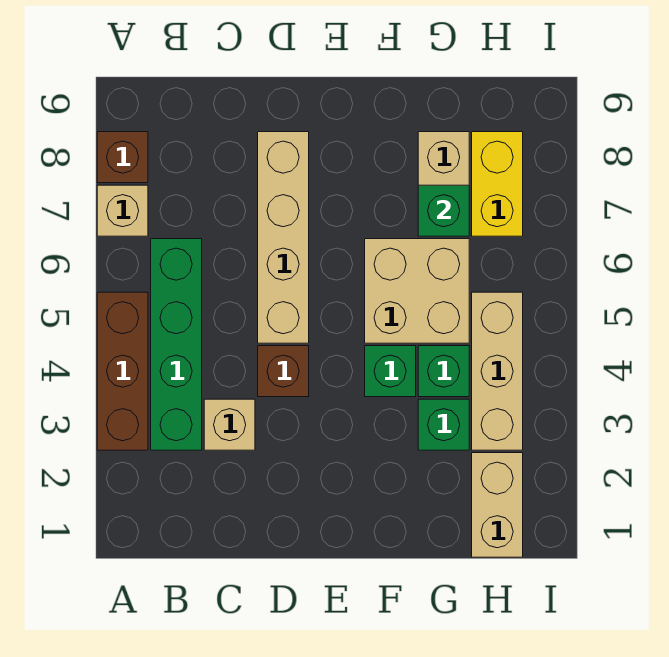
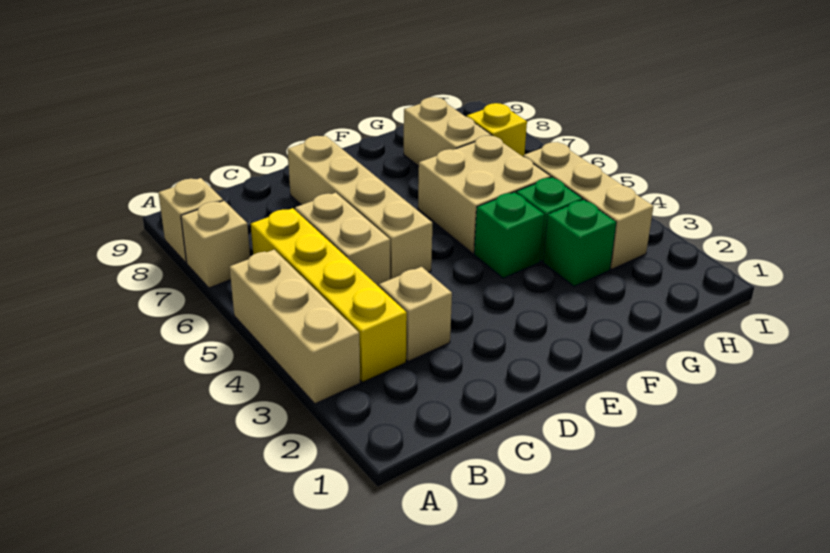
brown 1x3 brick [97,292,148,450] -> tan 1x3 brick [230,250,360,404]
brown 1x1 brick [97,132,148,183] -> tan 1x1 brick [158,178,223,263]
green 1x4 brick [151,239,202,450] -> yellow 1x4 brick [251,208,407,382]
brown 1x1 brick [258,346,309,397] -> none
green 1x1 brick [418,185,469,236] -> none
tan 1x2 brick [472,453,523,557] -> tan 1x2 brick moved to [295,193,390,286]
yellow 1x2 brick [472,132,523,236] -> yellow 1x1 brick [467,103,527,157]

